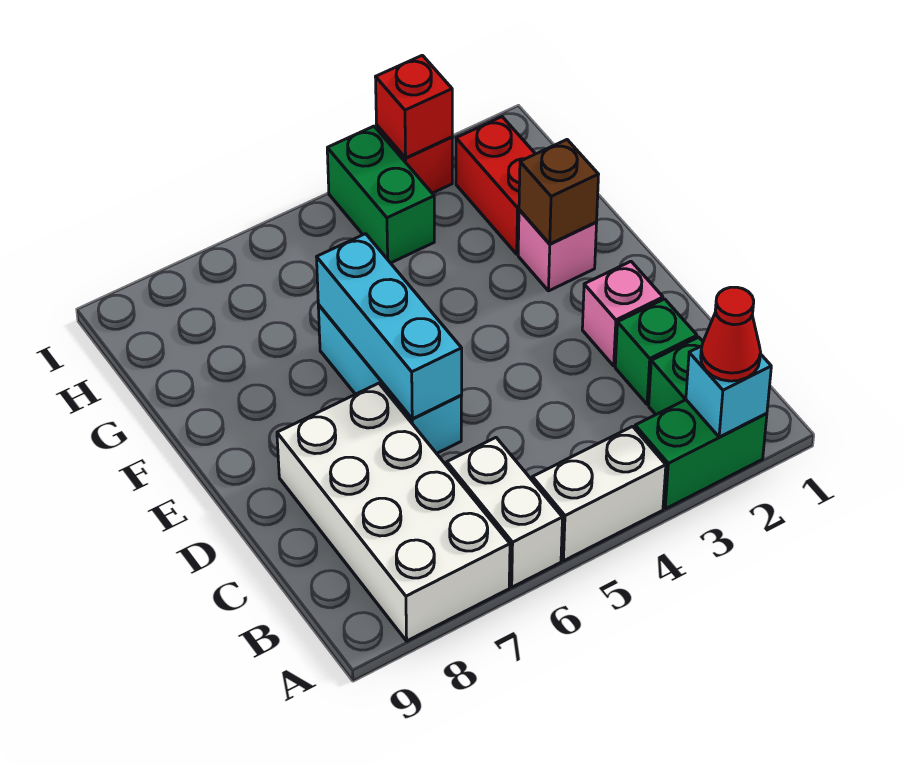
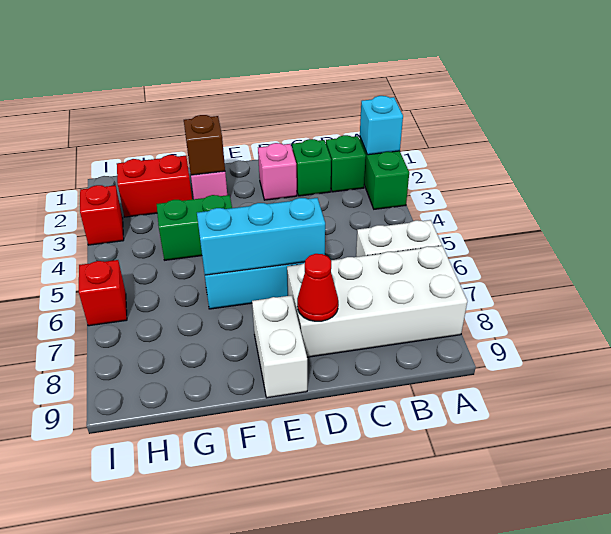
red 1x1 cone [701,287,760,381] -> red 1x1 cone moved to [297,254,338,321]
white 1x2 brick [532,426,666,561] -> white 1x2 brick moved to [252,295,307,398]
green 1x2 brick [327,126,434,263] -> green 1x2 brick moved to [157,195,232,260]
red 1x1 brick [376,55,452,158] -> red 1x1 brick moved to [79,260,127,326]

